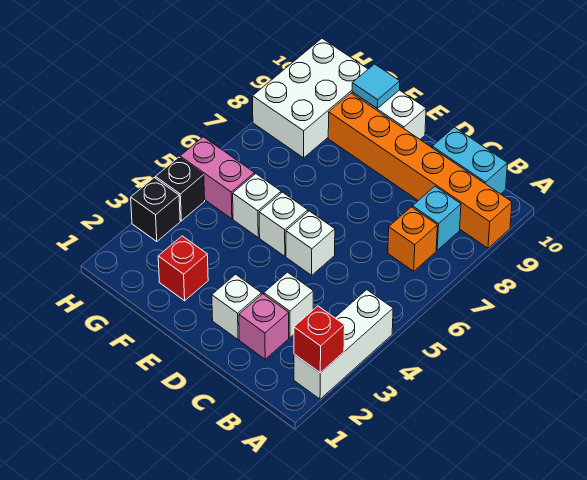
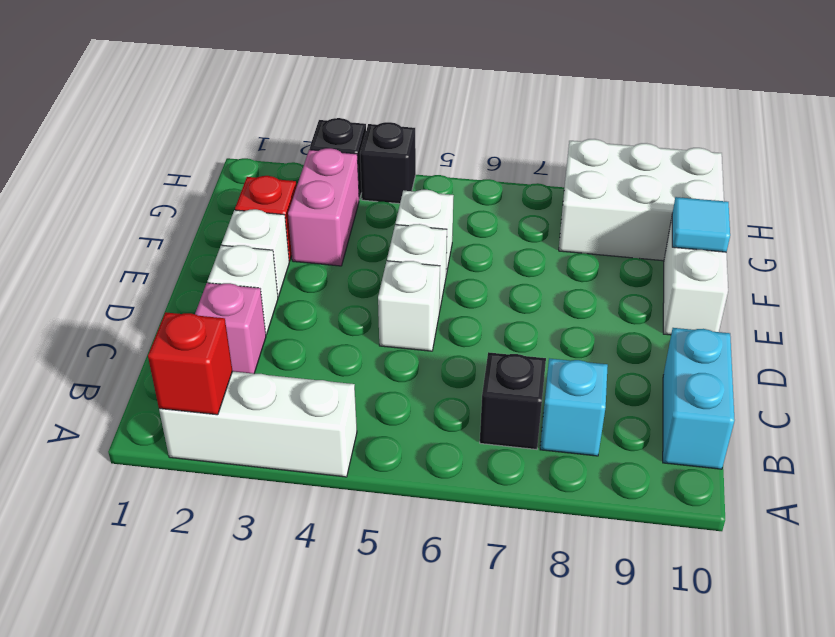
orange 1x6 brick [328,93,512,248] -> none
orange 1x1 brick [388,207,437,271] -> black 1x1 brick [480,352,546,449]
white 1x1 brick [264,272,313,337] -> white 1x1 brick moved to [222,209,289,297]
pink 1x2 brick [180,137,255,219] -> pink 1x2 brick moved to [288,148,359,266]

